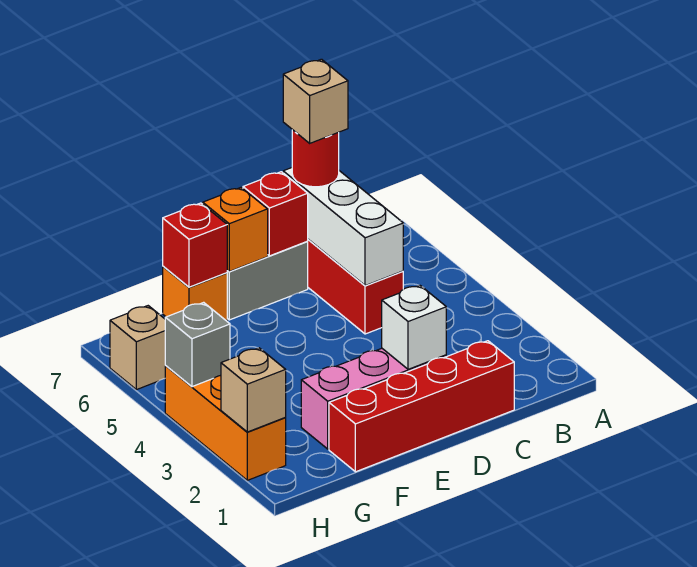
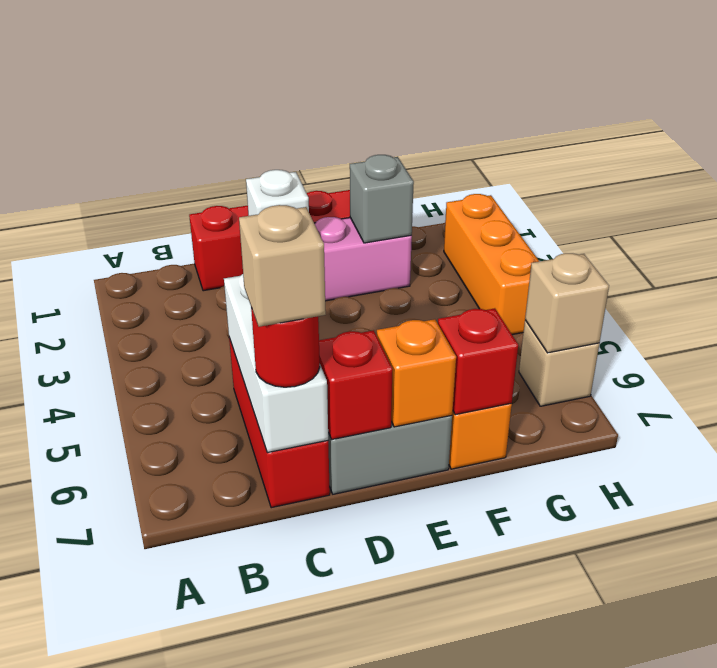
tan 1x1 brick [221,348,286,432] -> tan 1x1 brick moved to [525,253,609,353]
grey 1x1 brick [165,302,230,387] -> grey 1x1 brick moved to [350,155,414,243]

